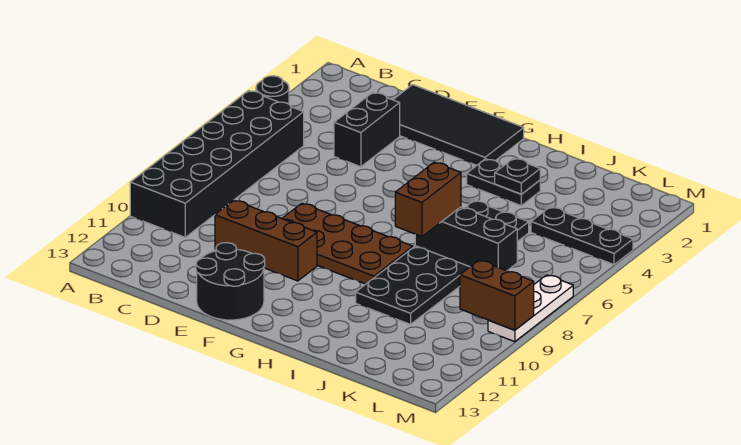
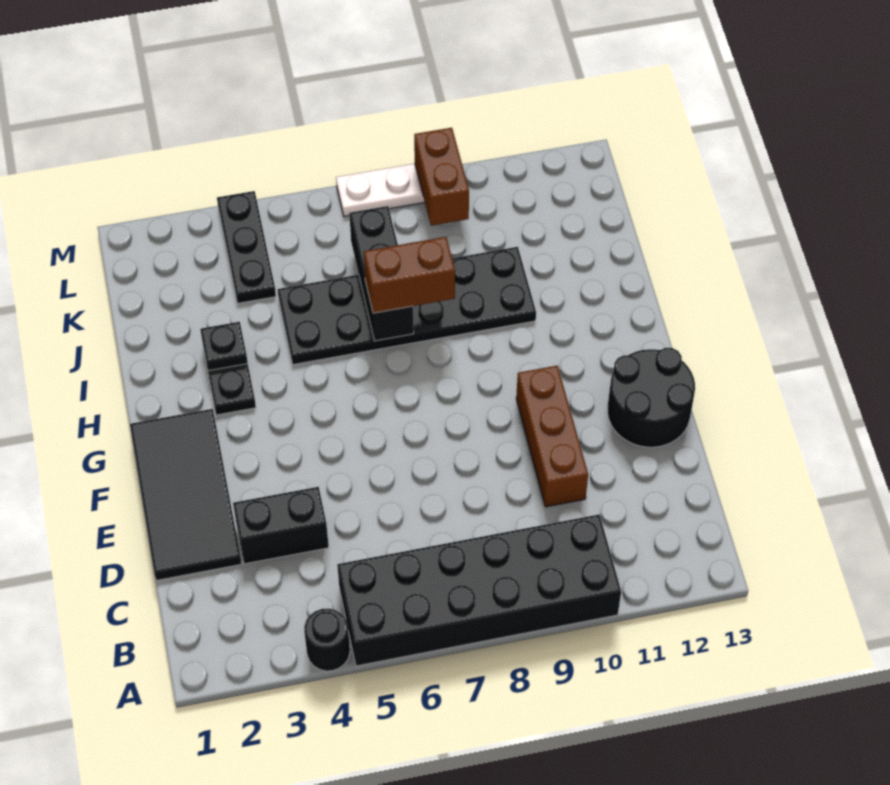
brown 2x4 plate [282,203,413,284] -> none

